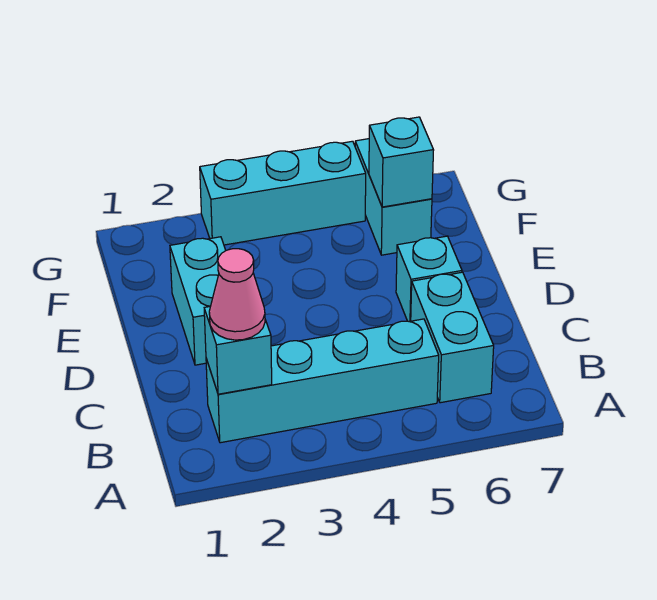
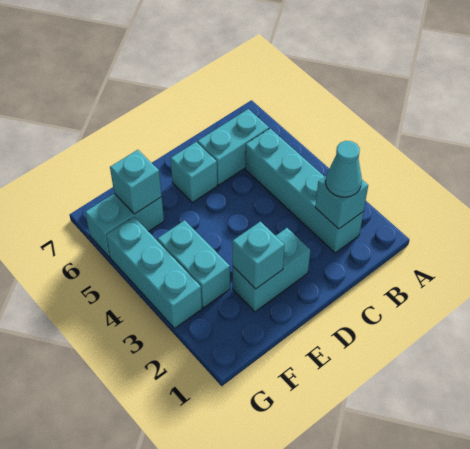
pink 1x1 cone [209,249,265,340] -> cyan 1x1 cone [326,141,362,197]
none -> cyan 1x1 brick [232,222,285,289]
none -> cyan 1x2 brick [157,220,230,308]

